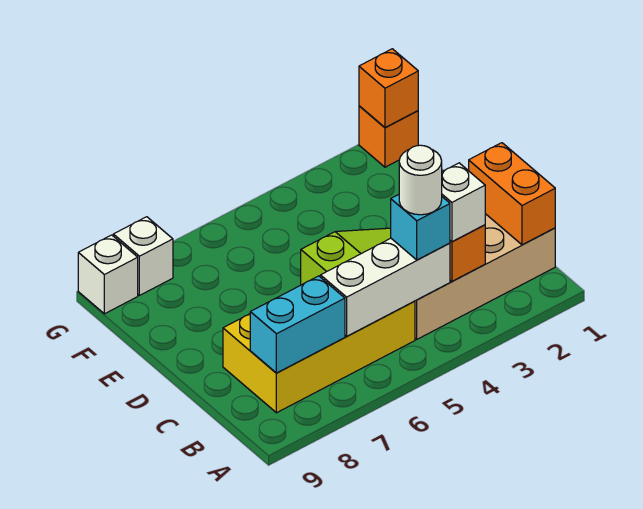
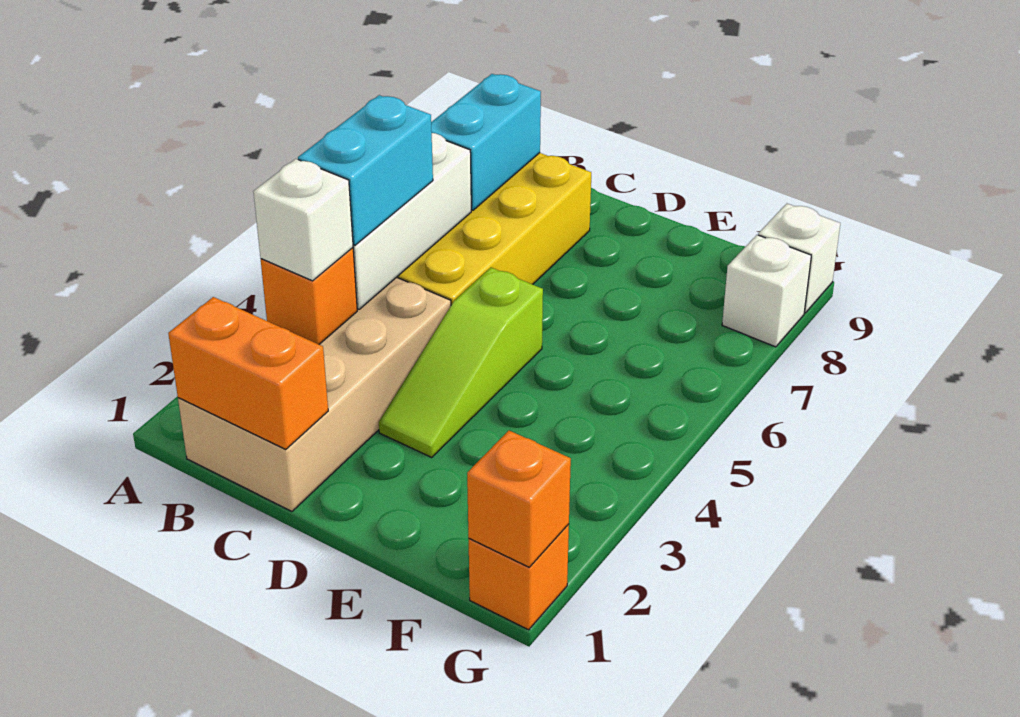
cyan 1x1 brick [391,195,450,260] -> cyan 1x2 brick [298,95,433,245]
white 1x1 round brick [399,145,442,215] -> none

